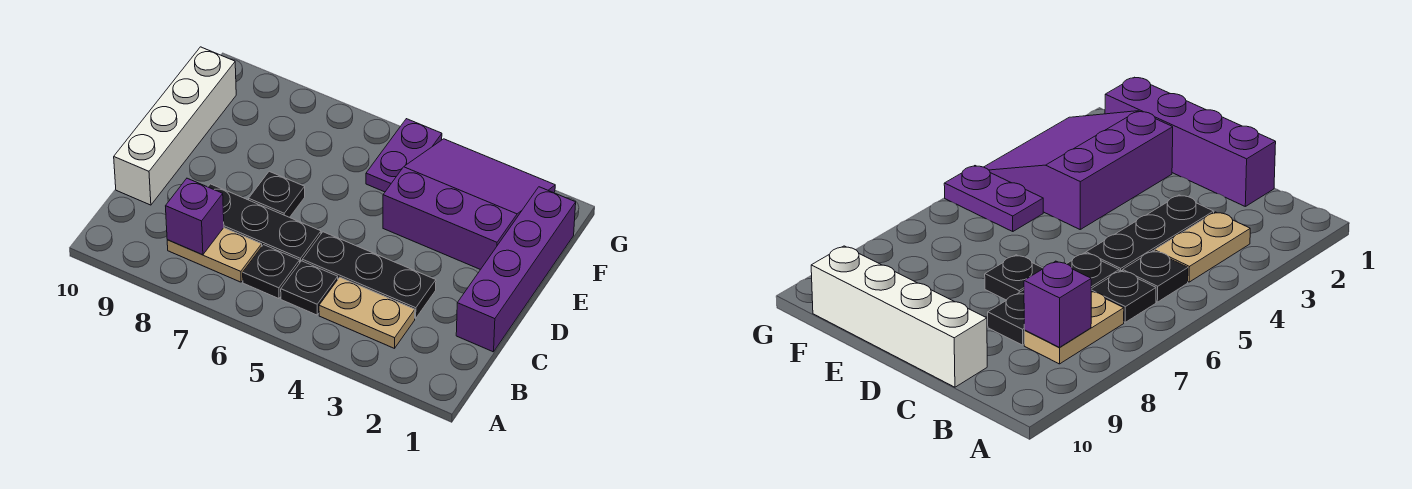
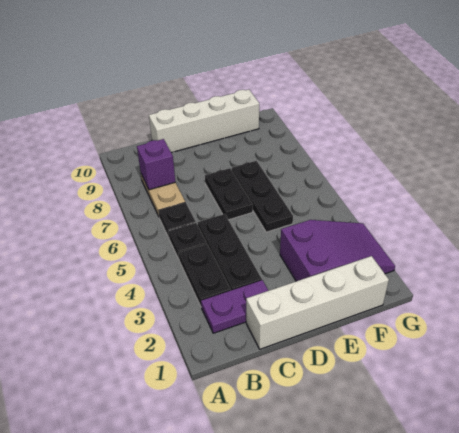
tan 1x2 plate [319,277,415,348] -> black 1x2 plate [179,244,231,306]
purple 1x4 brick [456,187,576,352] -> white 1x4 brick [246,256,389,349]
black 1x3 plate [208,184,321,262] -> black 1x3 plate moved to [232,161,293,232]
black 1x1 plate [249,171,305,217] -> black 1x2 plate [205,168,253,220]
purple 3x3 slope [383,139,555,270] -> purple 2x3 slope [280,220,395,281]
purple 1x2 plate [366,119,442,192] -> purple 1x2 plate moved to [201,280,268,333]

